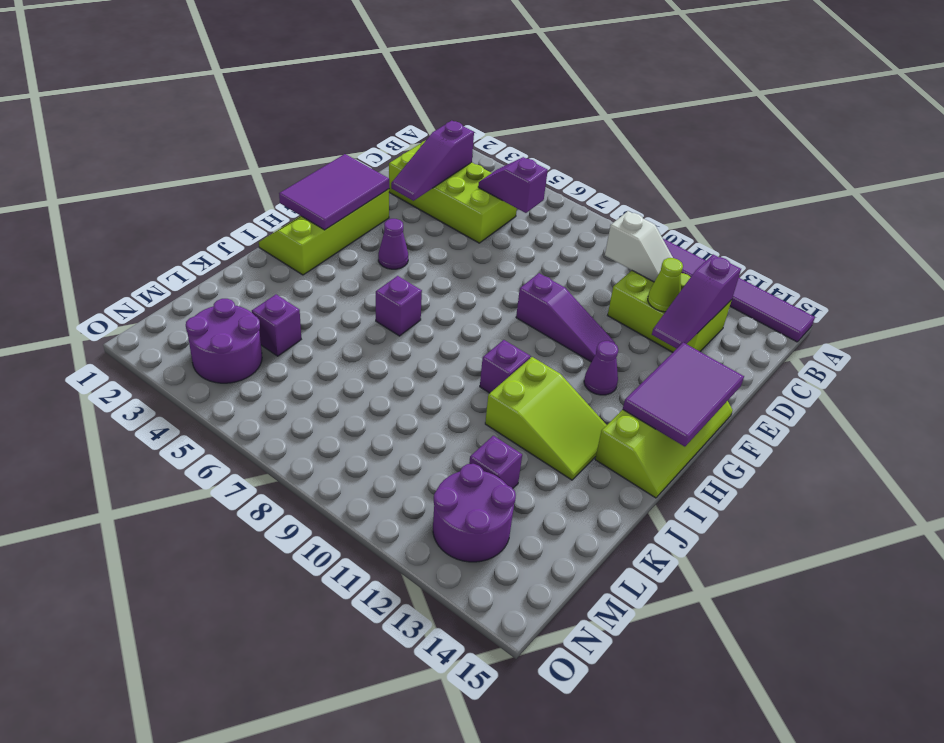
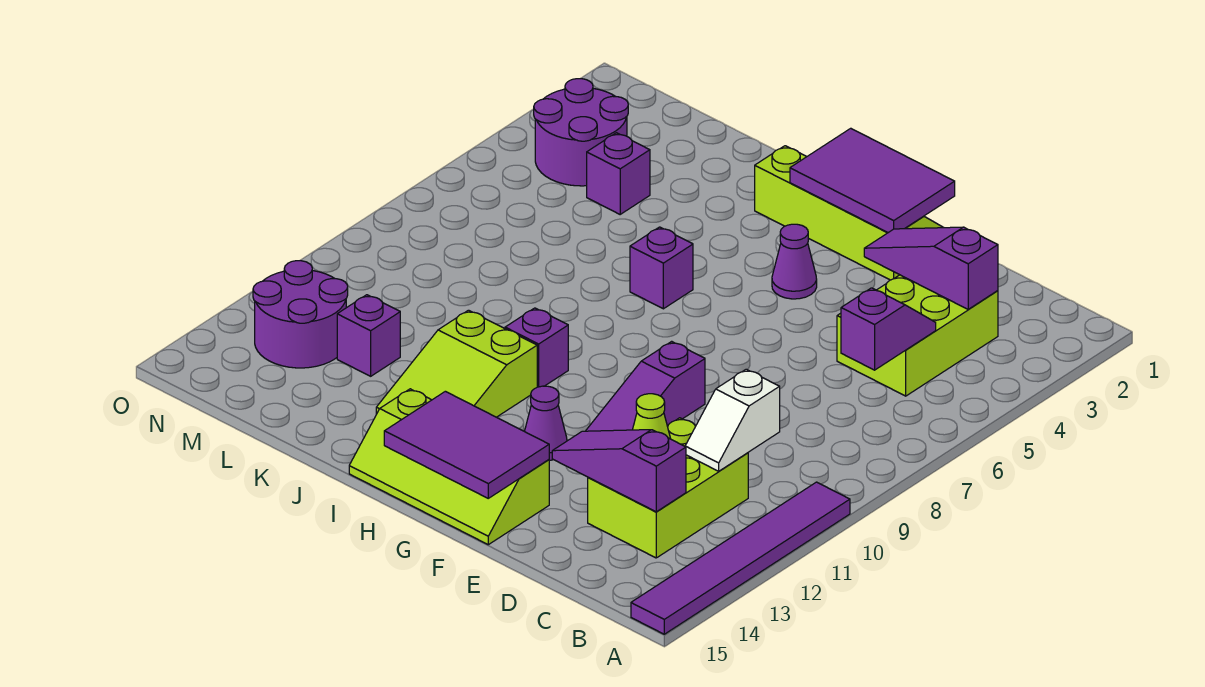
lime 2x4 brick [389,141,517,243] -> lime 2x3 brick [837,275,998,396]

